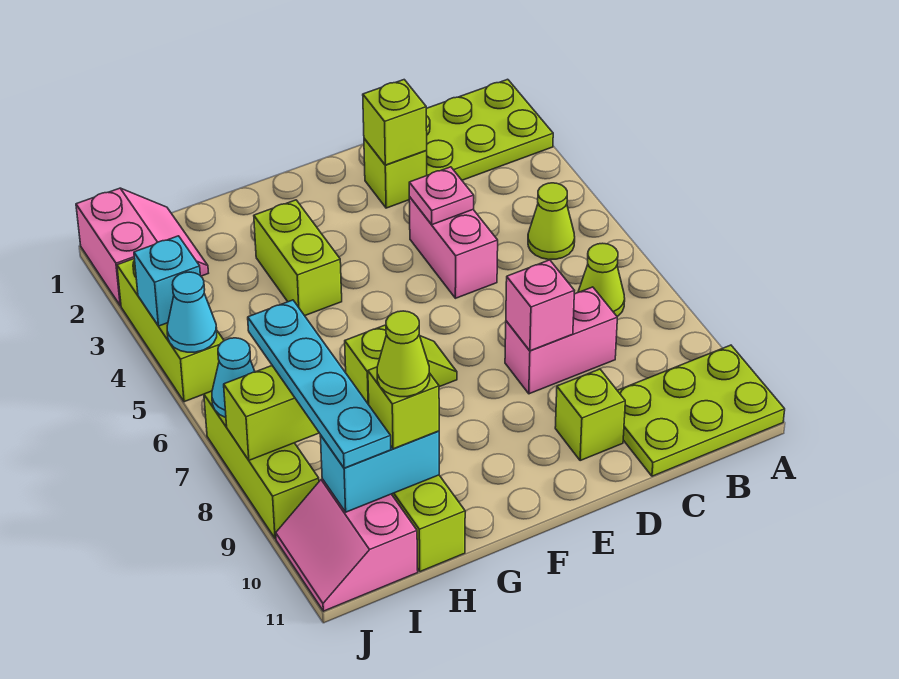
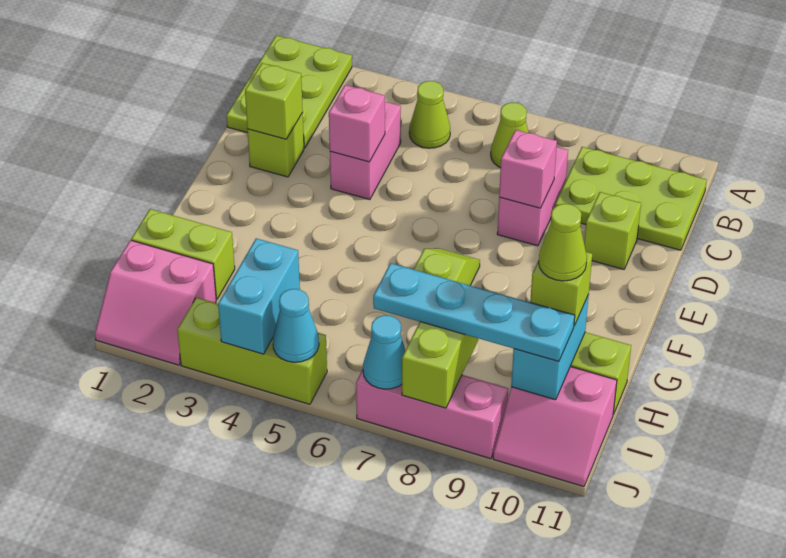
lime 2x3 plate [617,345,785,476] -> lime 2x3 plate turned to [555,147,707,250]
pink 1x2 brick [409,197,498,298] -> pink 1x2 brick turned to [330,102,401,200]
pink 1x1 plate [409,167,474,225] -> pink 1x1 brick [329,85,385,162]
lime 1x2 brick [254,200,342,316] -> lime 1x2 brick moved to [131,209,235,299]
pink 2x2 slope [76,188,208,306] -> pink 2x2 slope turned to [95,240,216,365]
cyan 1x1 brick [134,236,200,326] -> cyan 1x2 brick [218,238,300,354]
lime 1x3 brick [204,391,319,539] -> pink 1x3 brick [356,369,508,459]

